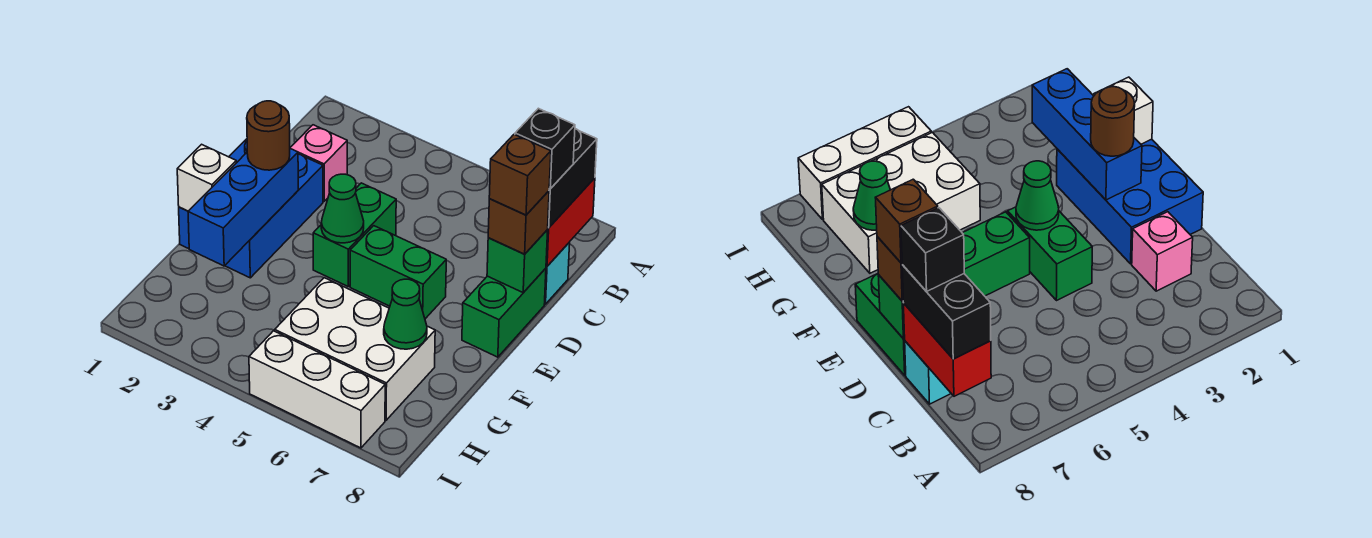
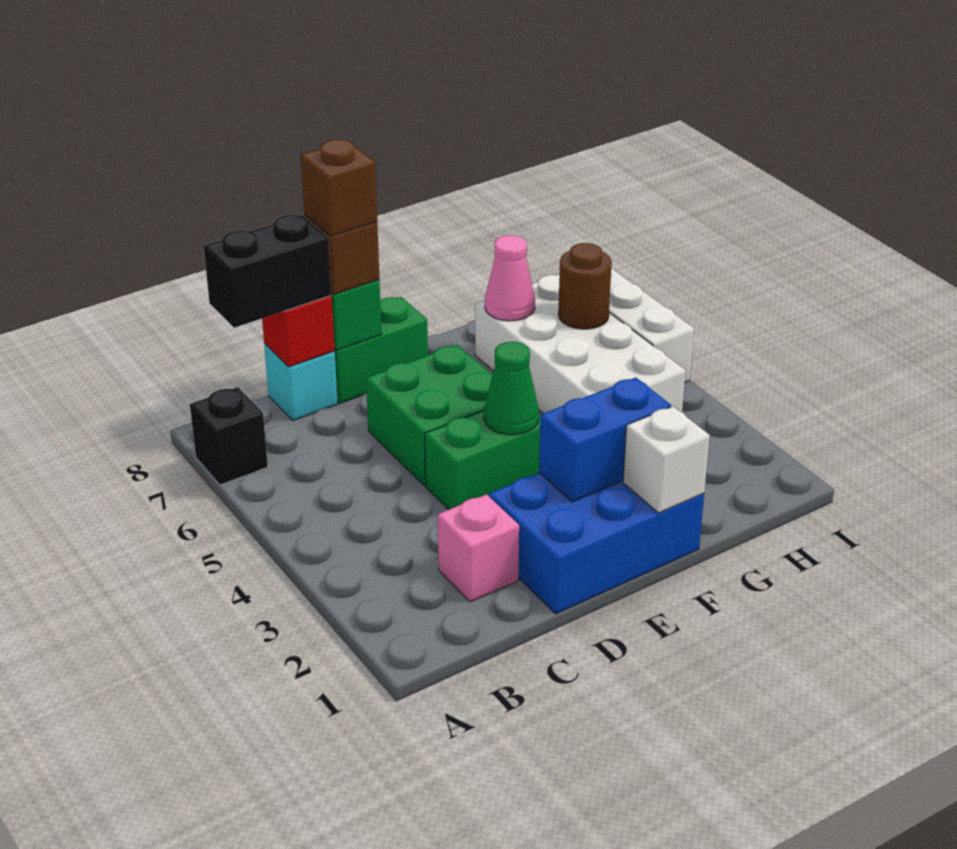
red 1x2 brick [546,178,595,266] -> red 1x1 brick [262,296,335,367]
black 1x1 brick [515,108,575,189] -> black 1x1 brick moved to [190,387,268,485]
blue 1x3 brick [188,149,298,266] -> blue 1x2 brick [539,377,671,502]
brown 1x1 round brick [247,101,290,170] -> brown 1x1 round brick moved to [558,243,612,329]
green 1x2 brick [350,226,446,319] -> green 2x2 brick [366,345,493,486]
white 2x3 brick [275,278,435,420] -> white 2x4 brick [475,275,686,413]
green 1x1 cone [384,279,427,349] -> pink 1x1 cone [485,235,535,321]

